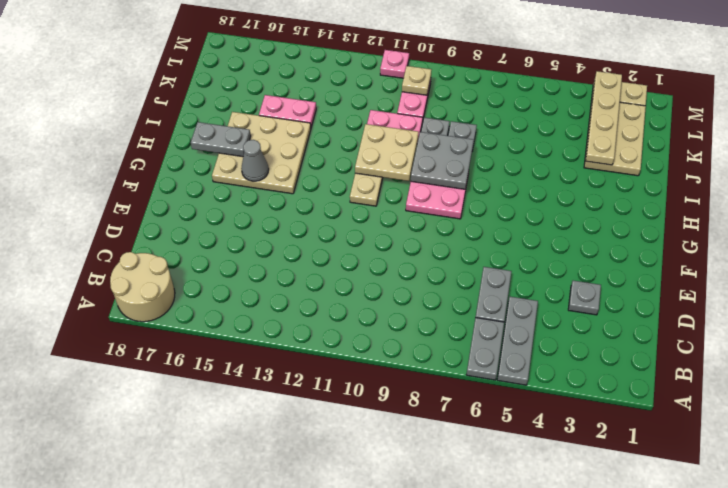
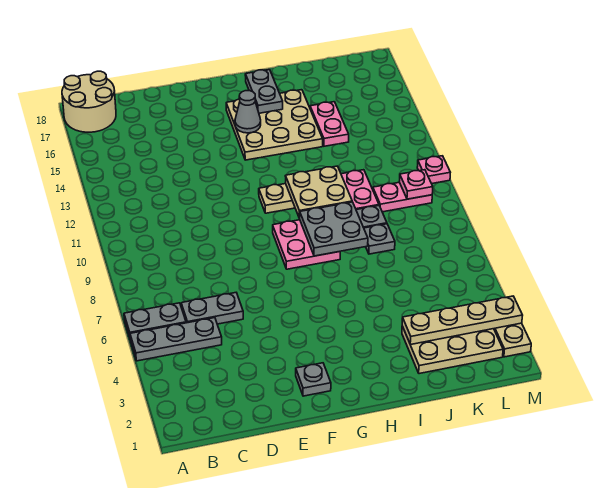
grey 1x1 plate [568,281,601,315] -> grey 1x1 plate moved to [296,363,331,396]
tan 1x1 plate [402,66,431,95] -> pink 1x1 plate [399,170,433,199]

